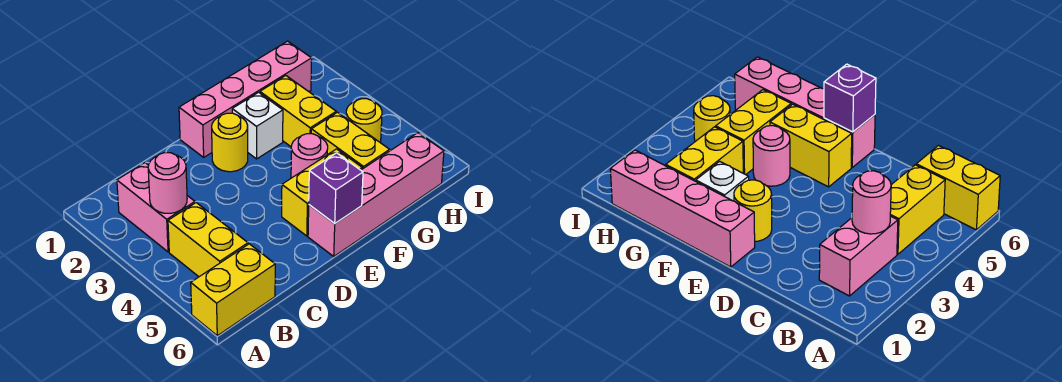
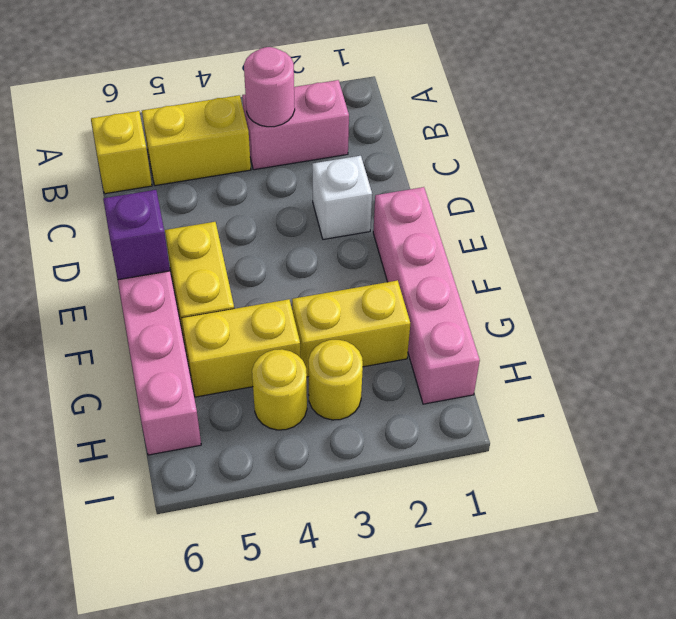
yellow 1x2 brick [191,244,275,336] -> yellow 1x1 brick [91,111,152,194]
yellow 1x1 round brick [212,113,248,172] -> yellow 1x1 round brick moved to [308,340,363,420]
white 1x1 brick [232,92,283,159] -> white 1x1 brick moved to [312,156,372,240]
pink 1x1 round brick [291,134,328,178] -> none

